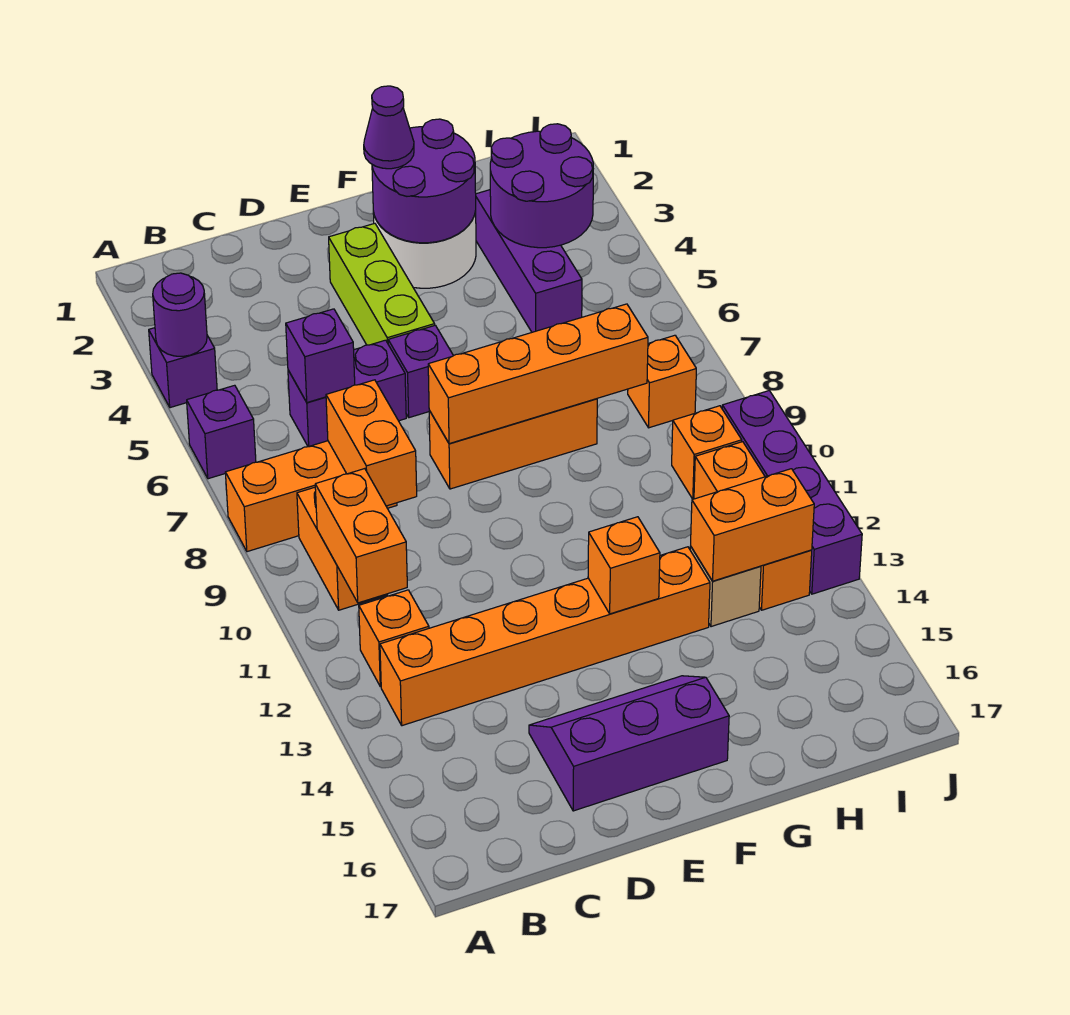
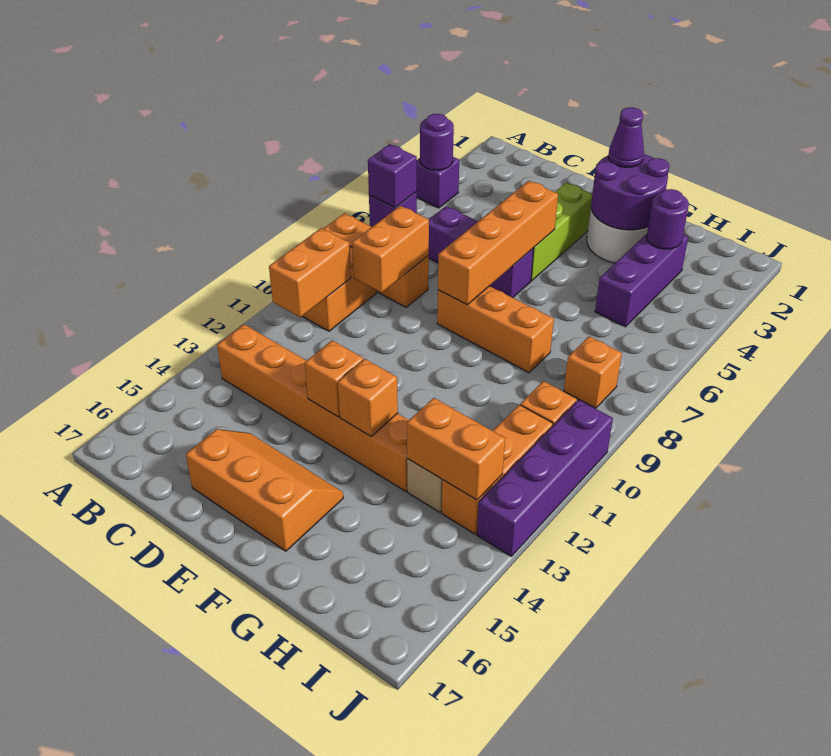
orange 1x1 brick [359,590,429,687] -> orange 1x1 brick moved to [305,340,363,417]
purple 1x1 brick [286,309,355,402] -> purple 1x1 brick moved to [368,144,417,208]
purple 2x3 slope [529,676,729,811] -> orange 2x3 slope [186,429,343,551]
orange 1x4 brick [428,304,648,444] -> orange 1x4 brick turned to [438,181,558,305]
purple 2x2 round brick [490,124,593,248] -> purple 1x1 round brick [647,189,689,249]

